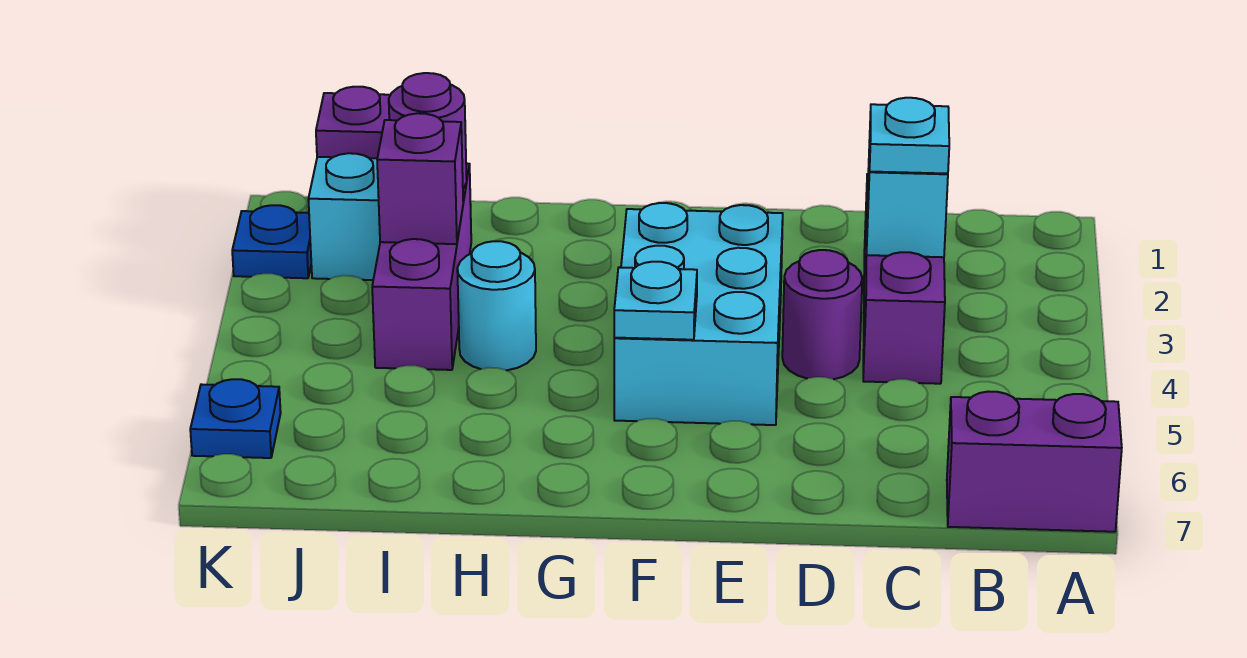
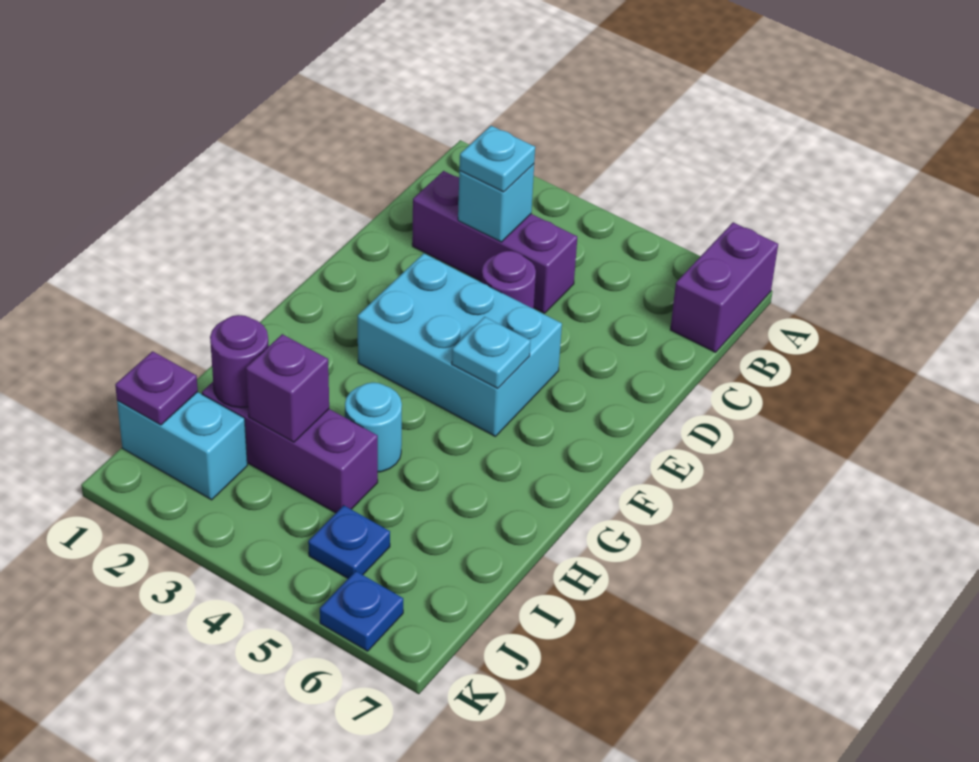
blue 1x1 plate [232,205,311,278] -> blue 1x1 plate moved to [308,505,390,578]

